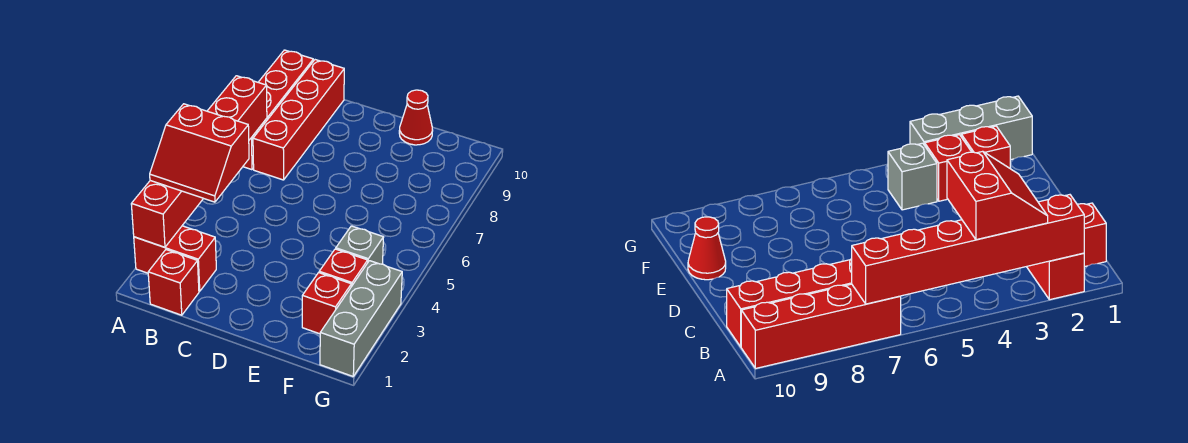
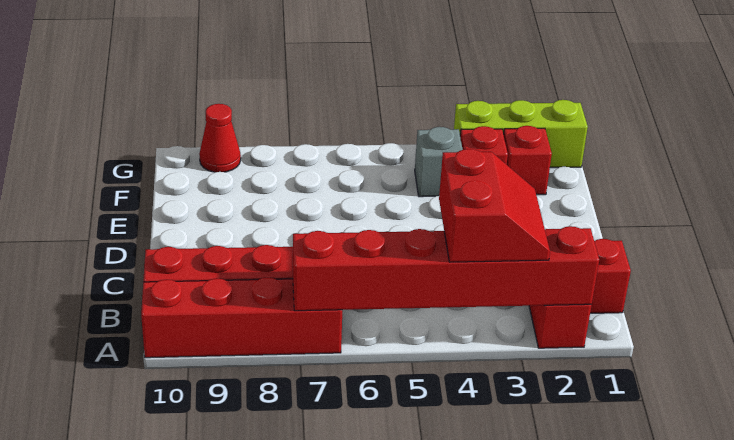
red 1x1 cone [399,90,433,145] -> red 1x1 cone moved to [199,104,241,172]
grey 1x3 brick [320,261,402,376] -> lime 1x3 brick [454,100,588,168]

